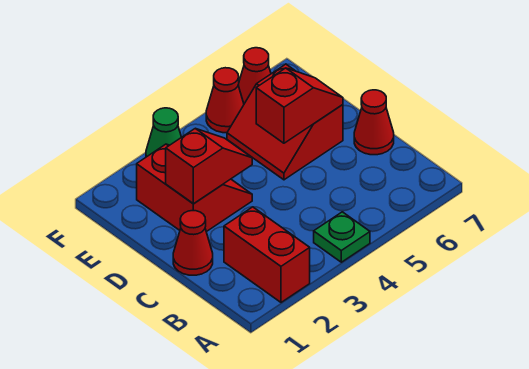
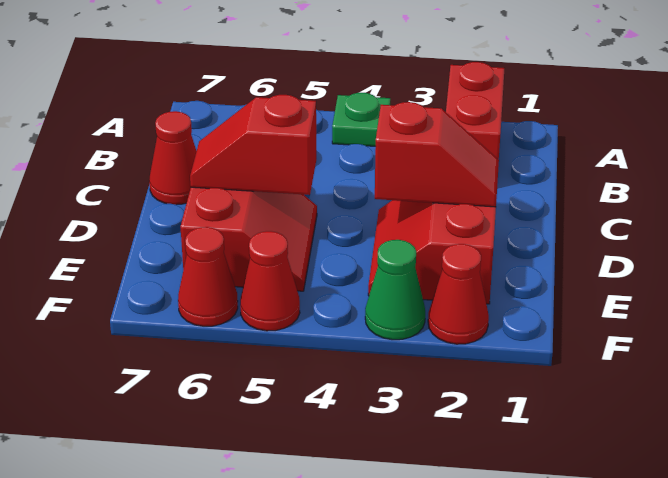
red 1x1 cone [173,211,213,275] -> red 1x1 cone moved to [428,244,489,344]
red 1x2 slope [166,129,252,204] -> red 1x2 slope turned to [375,102,499,207]

